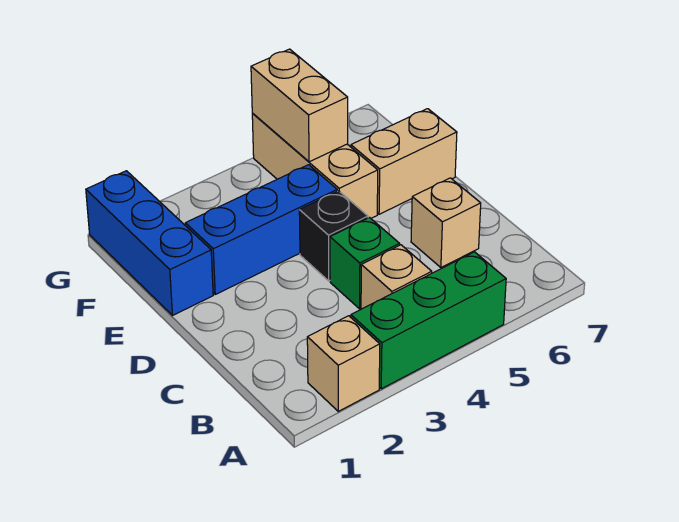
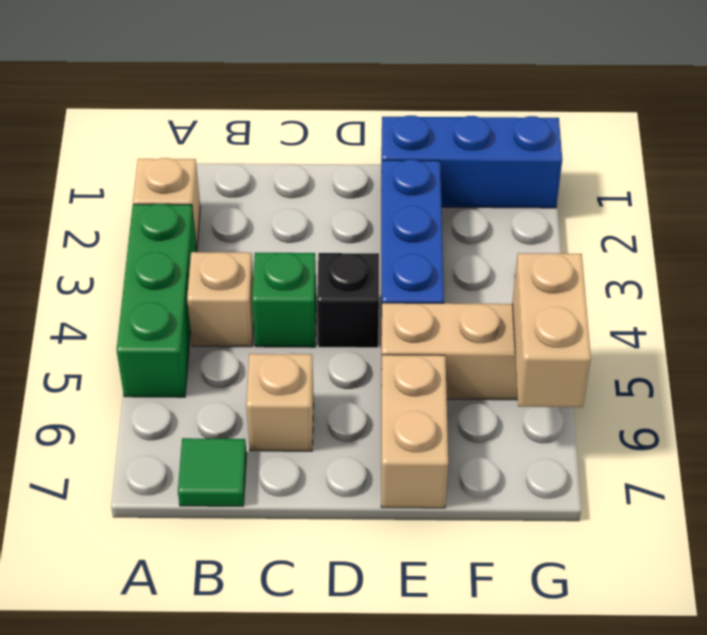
none -> green 1x1 tile [178,438,246,506]
tan 1x2 brick [251,49,348,162] -> tan 1x2 brick turned to [512,253,591,407]

